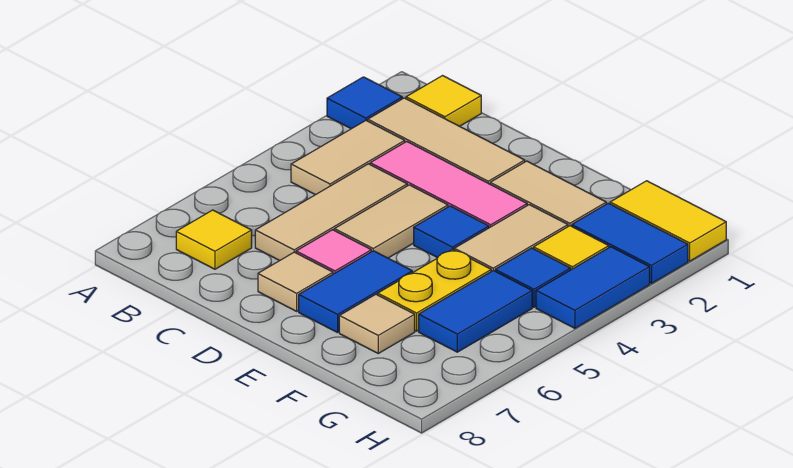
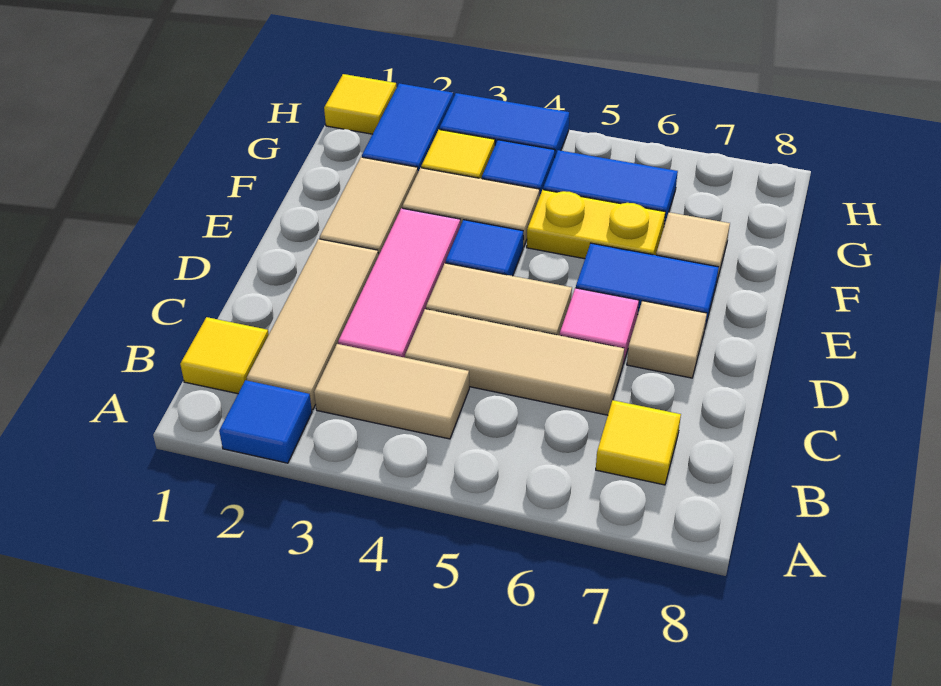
yellow 1x2 tile [610,181,726,261] -> yellow 1x1 tile [324,74,397,134]

